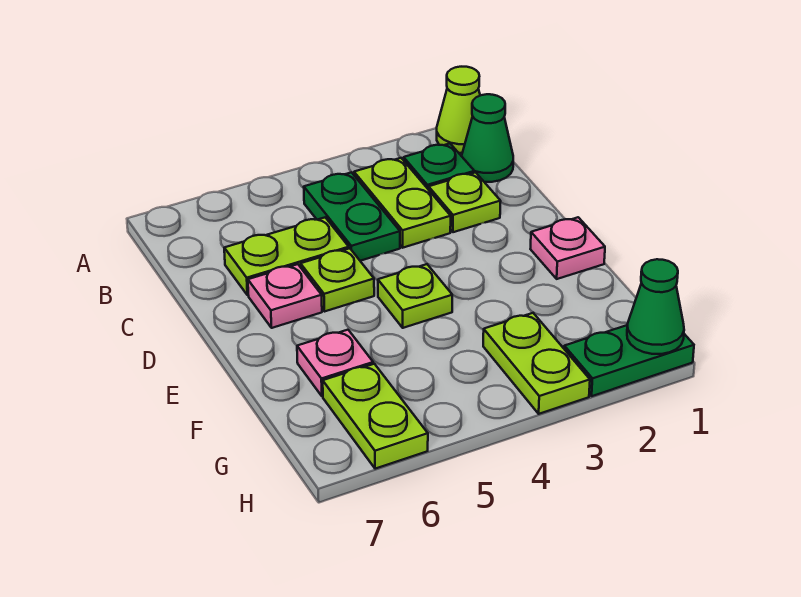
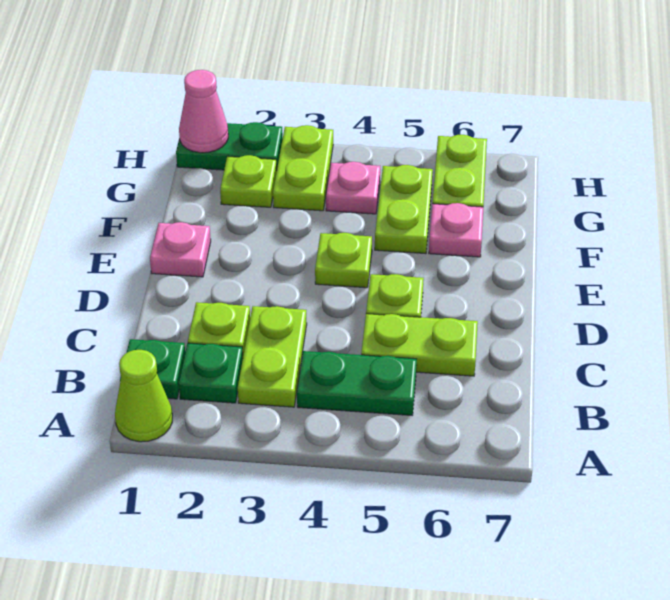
green 1x1 cone [462,94,513,182] -> green 1x1 plate [120,339,185,399]
green 1x2 plate [304,172,400,261] -> green 1x2 plate turned to [297,351,417,415]
pink 1x1 plate [248,264,322,328] -> pink 1x1 plate moved to [326,162,380,214]
none -> lime 1x2 plate [375,165,433,254]
none -> lime 1x1 plate [220,155,277,207]
green 1x1 cone [627,259,684,354] -> pink 1x1 cone [179,70,228,153]

